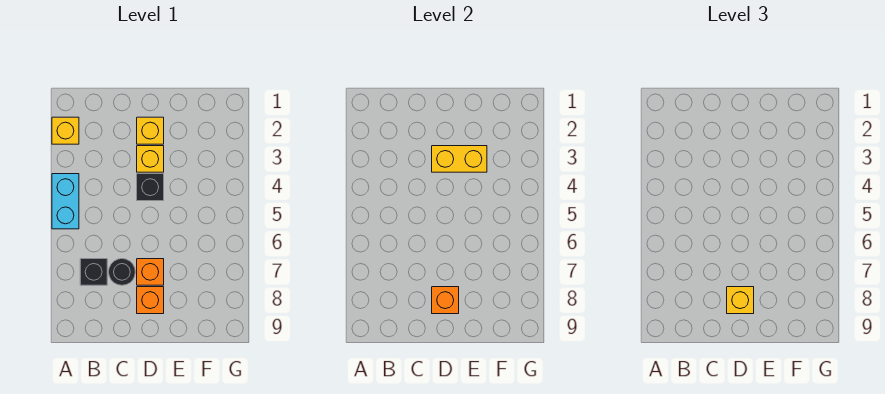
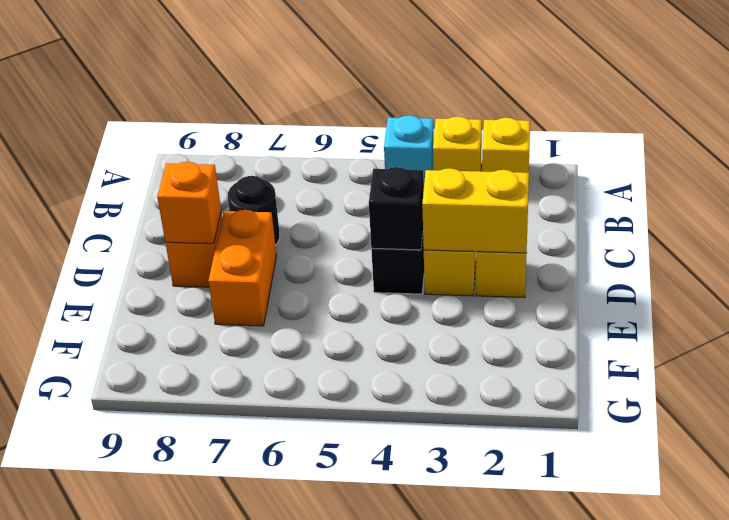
cyan 1x2 brick [52,174,79,229] -> cyan 1x1 brick [384,115,434,187]
black 1x1 brick [80,259,107,285] -> black 1x1 brick moved to [369,167,424,250]
yellow 1x2 brick [432,146,487,172] -> yellow 1x2 brick turned to [422,168,529,253]
orange 1x1 brick [137,259,164,285] -> orange 1x2 brick [208,210,276,326]
yellow 1x1 brick [727,287,754,314] -> yellow 1x1 brick moved to [433,117,482,171]

